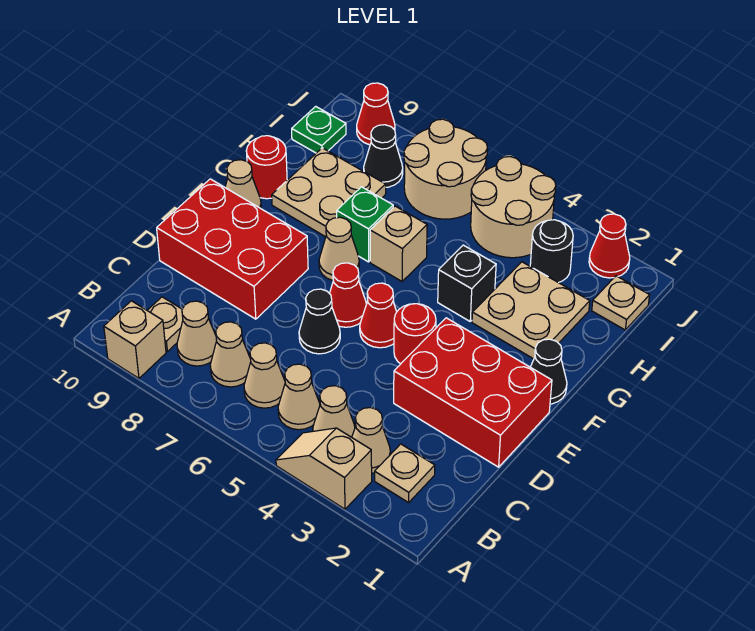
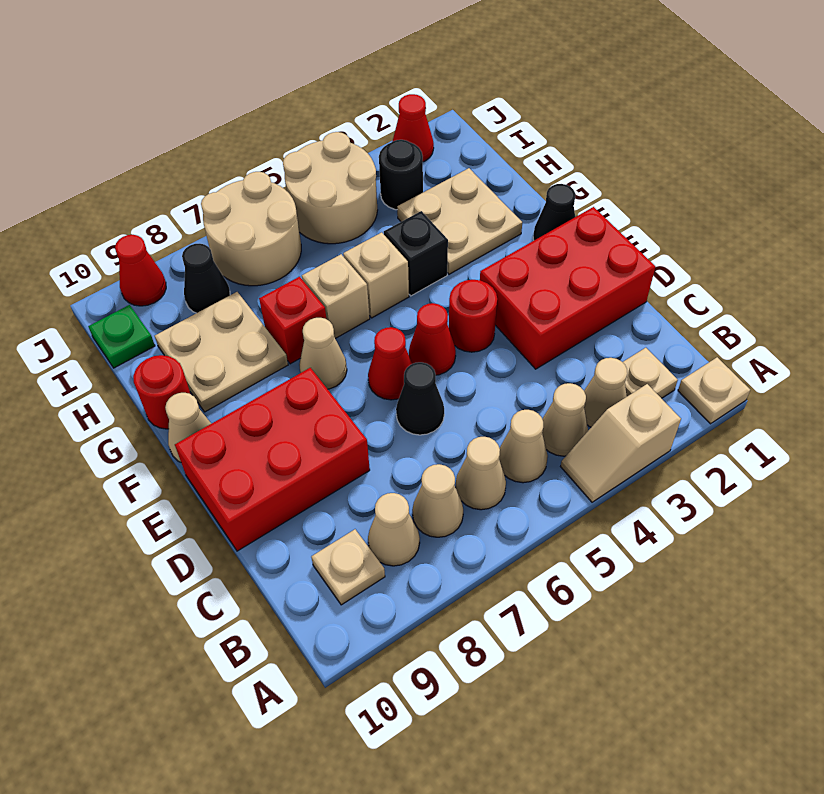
tan 1x1 brick [104,301,166,378] -> tan 1x1 brick moved to [343,232,409,318]
green 1x1 brick [337,187,393,262] -> red 1x1 brick [259,277,326,364]
tan 1x1 plate [592,276,650,330] -> tan 1x1 plate moved to [678,357,750,424]

